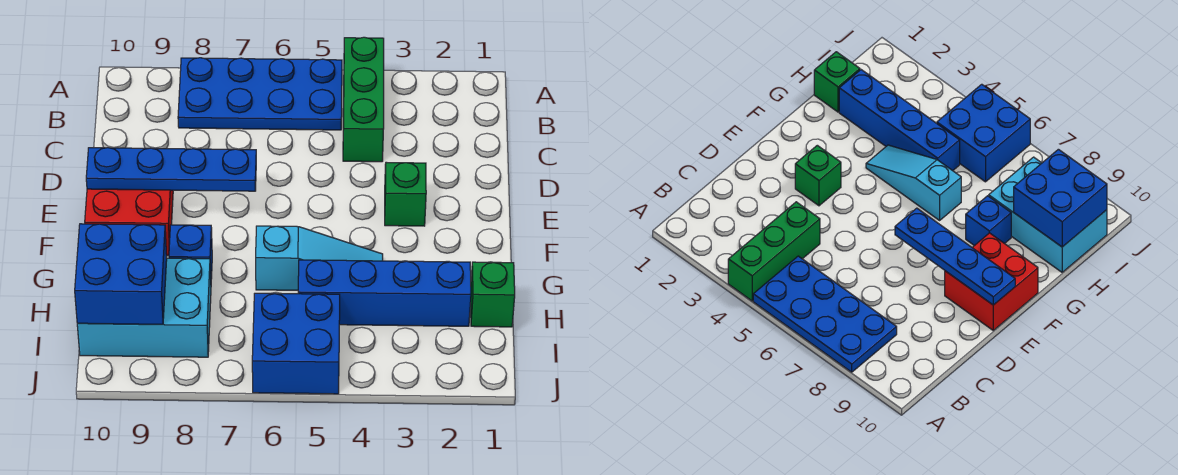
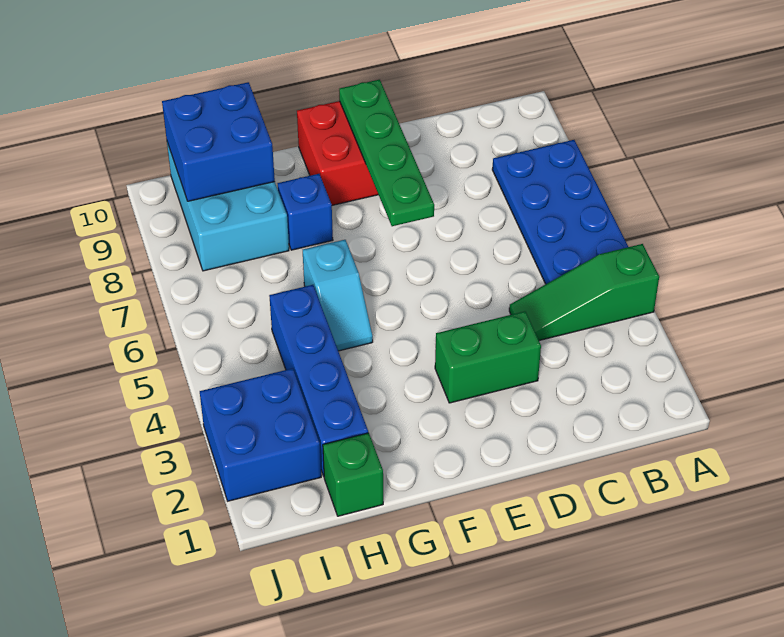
green 1x3 brick [343,37,384,162] -> green 1x3 slope [509,244,659,341]
green 1x1 brick [385,162,426,226] -> green 1x2 brick [435,311,541,403]
blue 1x4 plate [86,148,256,191] -> green 1x4 plate [339,80,434,226]
cyan 1x3 slope [256,226,383,290] -> cyan 1x2 slope [303,240,373,351]
blue 2x2 brick [252,293,340,394] -> blue 2x2 brick moved to [200,368,321,501]

